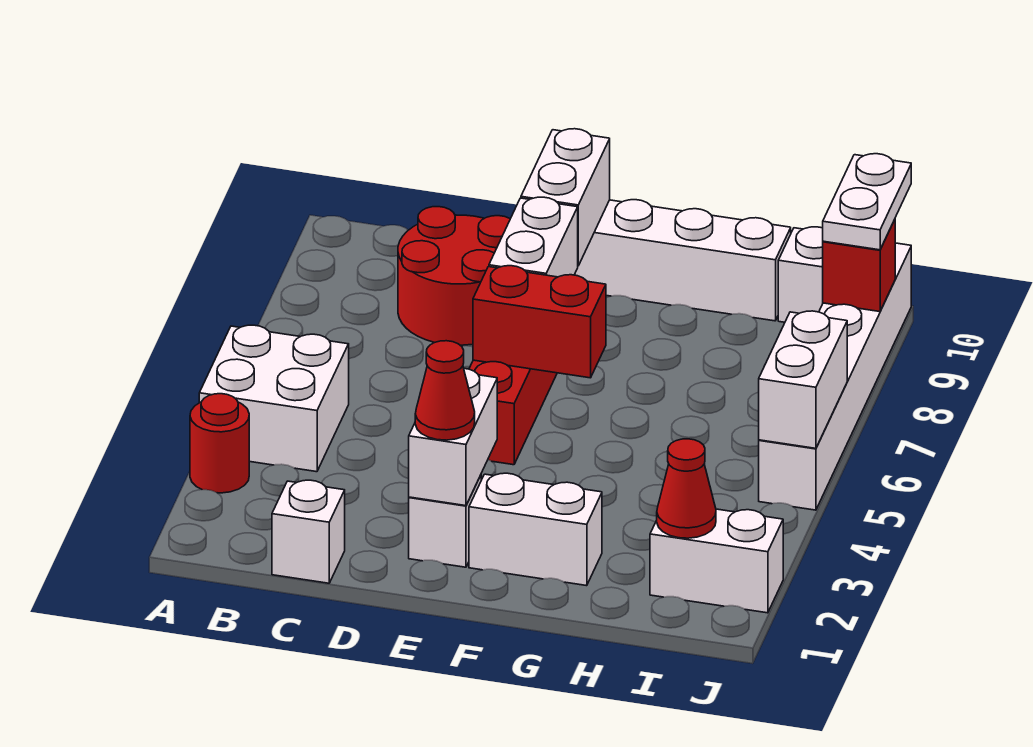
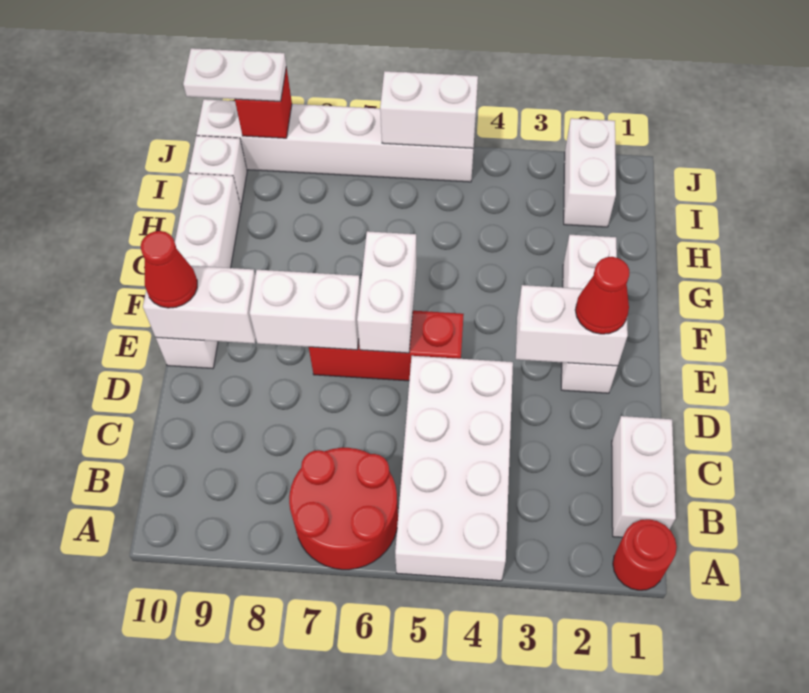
red 1x1 round brick [190,394,249,493] -> red 1x1 round brick moved to [613,519,677,590]
white 2x2 brick [199,325,349,472] -> white 2x4 brick [395,356,513,581]
white 1x1 brick [272,480,345,583] -> white 1x2 brick [612,416,676,537]
red 2x2 round brick [398,207,510,345] -> red 2x2 round brick moved to [289,448,398,570]
red 1x2 brick [473,266,606,378] -> white 1x2 brick [357,231,416,353]
red 1x1 cone [657,439,716,538] -> red 1x1 cone moved to [141,231,197,308]

